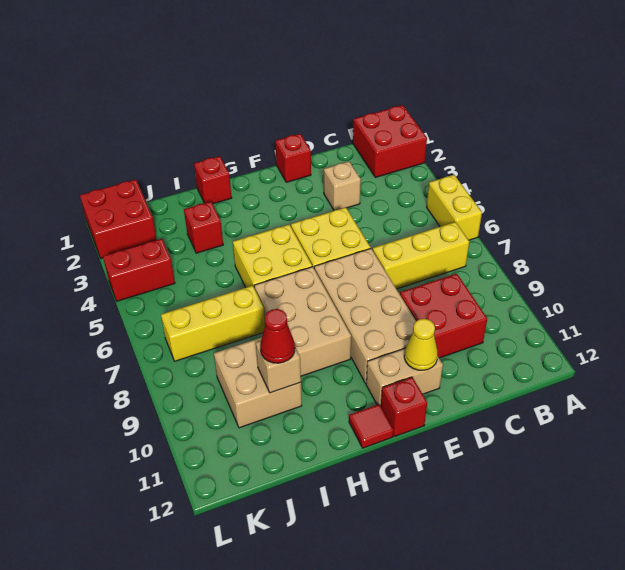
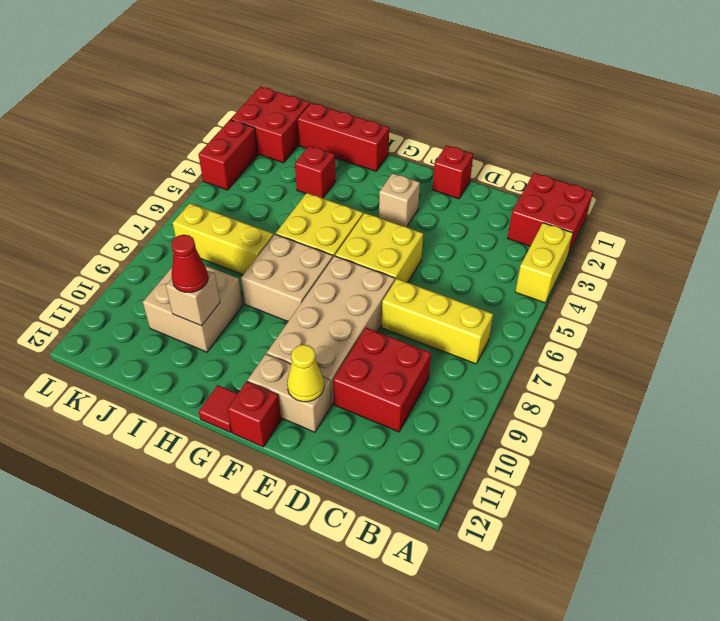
yellow 1x2 brick [427,175,482,240] -> yellow 1x2 brick moved to [515,223,573,303]
tan 1x1 brick [324,162,361,210] -> tan 1x1 brick moved to [379,173,420,227]
tan 2x3 brick [254,267,351,376] -> tan 2x2 brick [241,234,333,321]
red 1x1 brick [194,156,232,204] -> red 1x3 brick [298,103,389,171]
red 1x2 brick [103,239,175,301] -> red 1x2 brick turned to [198,120,258,190]

